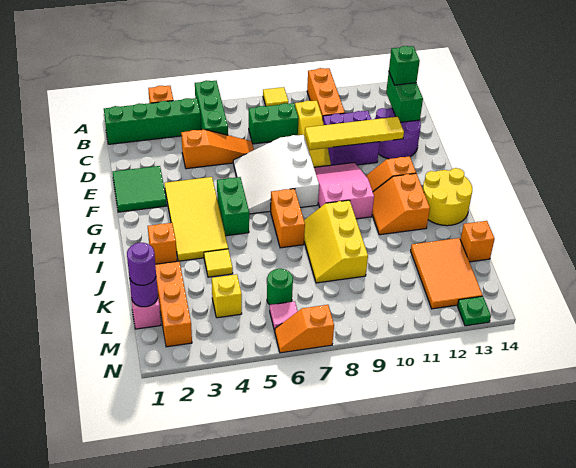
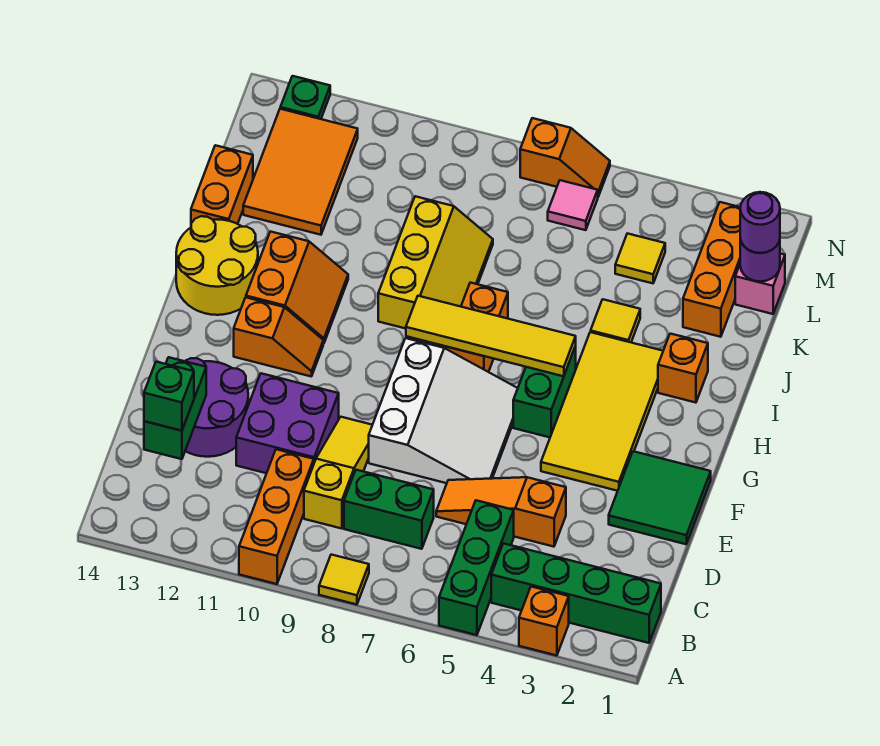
yellow 1x4 tile [305,117,404,150] -> yellow 1x4 tile moved to [406,296,576,376]
pink 2x3 slope [314,162,374,219] -> none
orange 1x1 brick [460,221,495,262] -> orange 1x2 brick [191,145,253,224]
yellow 1x1 brick [212,274,242,318] -> yellow 1x1 tile [615,233,665,283]
green 1x1 round brick [267,269,293,305] -> none

